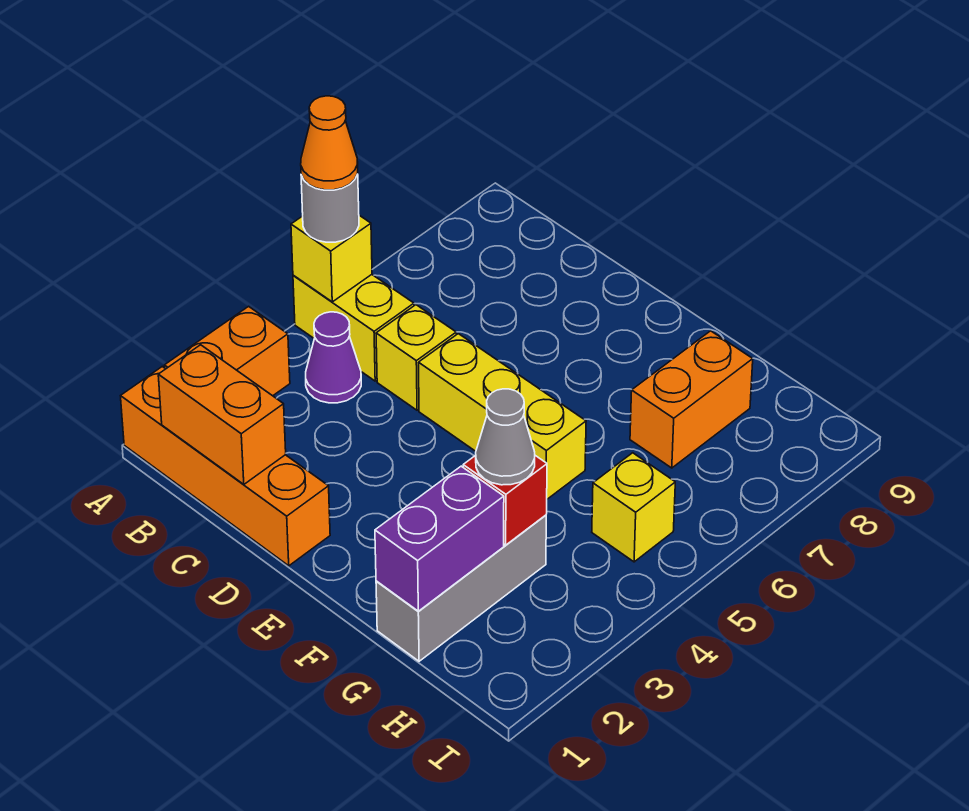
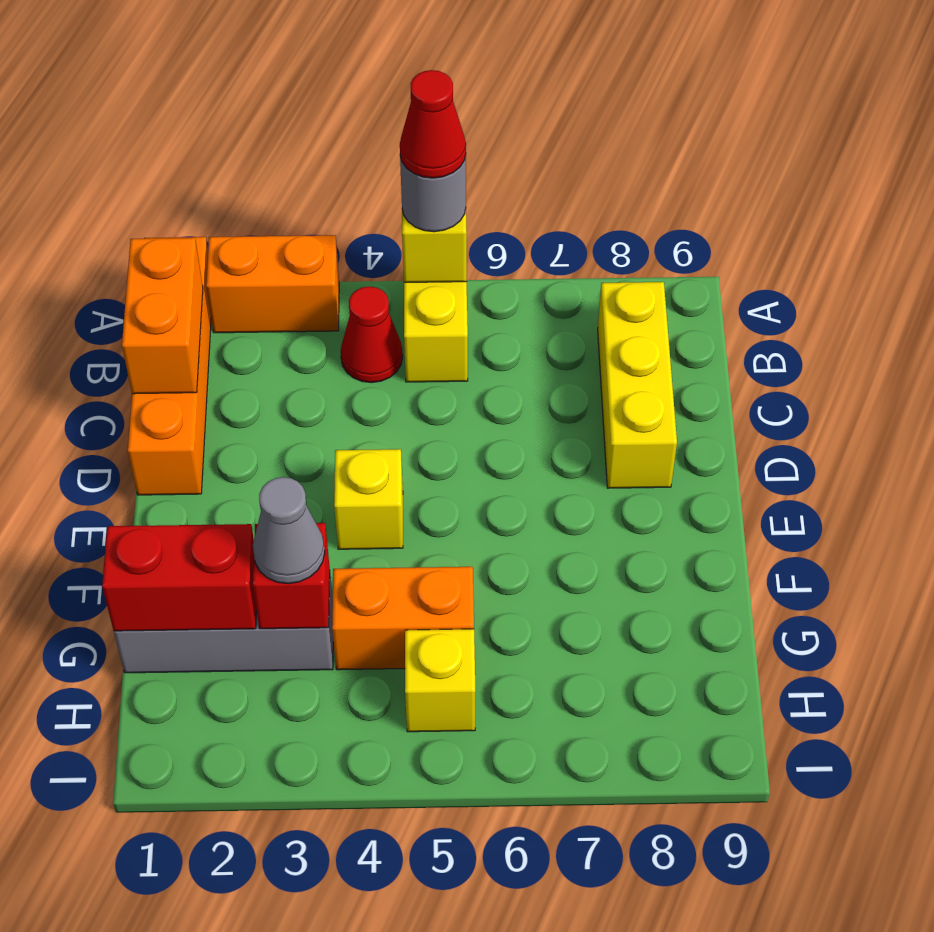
orange 1x1 cone [301,96,358,190] -> red 1x1 cone [400,70,466,178]
purple 1x1 cone [306,312,361,403] -> red 1x1 cone [341,287,403,383]
yellow 1x1 brick [376,305,456,410] -> yellow 1x1 brick moved to [334,449,403,549]
yellow 1x3 brick [418,334,586,499] -> yellow 1x3 brick moved to [598,282,677,488]
purple 1x2 brick [375,466,504,611] -> red 1x2 brick [102,524,257,631]
orange 1x2 brick [630,331,753,468] -> orange 1x2 brick moved to [332,567,474,670]

